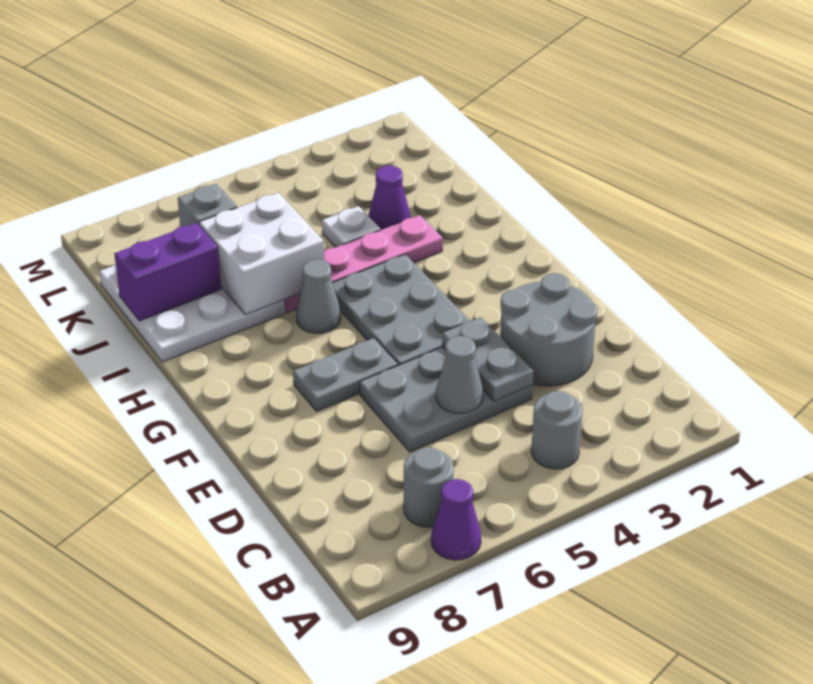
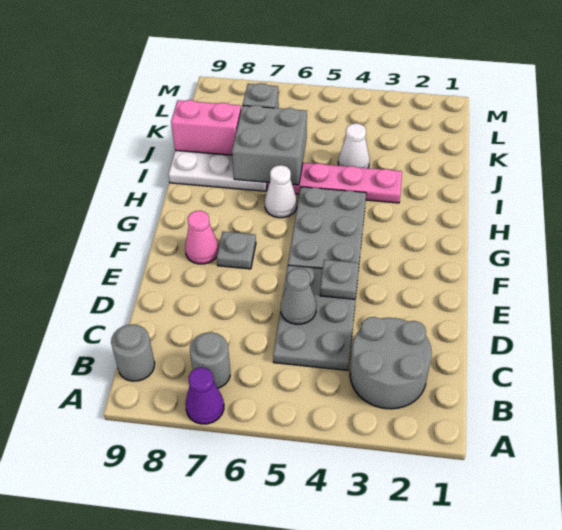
grey 1x1 round brick [531,391,582,469] -> grey 1x1 round brick moved to [111,324,155,381]
grey 2x2 round brick [500,273,598,386] -> grey 2x2 round brick moved to [350,317,432,409]
grey 2x3 plate [360,347,533,452] -> grey 2x3 plate turned to [273,265,357,370]
grey 1x2 plate [442,317,533,401] -> grey 1x1 plate [320,260,359,299]
grey 1x2 plate [293,338,398,411] -> grey 1x1 plate [217,232,256,269]
none -> pink 1x1 cone [185,211,219,264]
grey 1x1 cone [296,259,341,333] -> white 1x1 cone [265,165,297,218]
white 2x2 brick [199,193,324,315] -> grey 2x2 brick [232,105,307,185]
purple 1x1 cone [368,166,411,230] -> none
white 1x1 plate [322,206,381,247] -> white 1x1 cone [338,123,370,168]
purple 1x2 brick [114,223,221,321] -> pink 1x2 brick [171,100,241,155]

